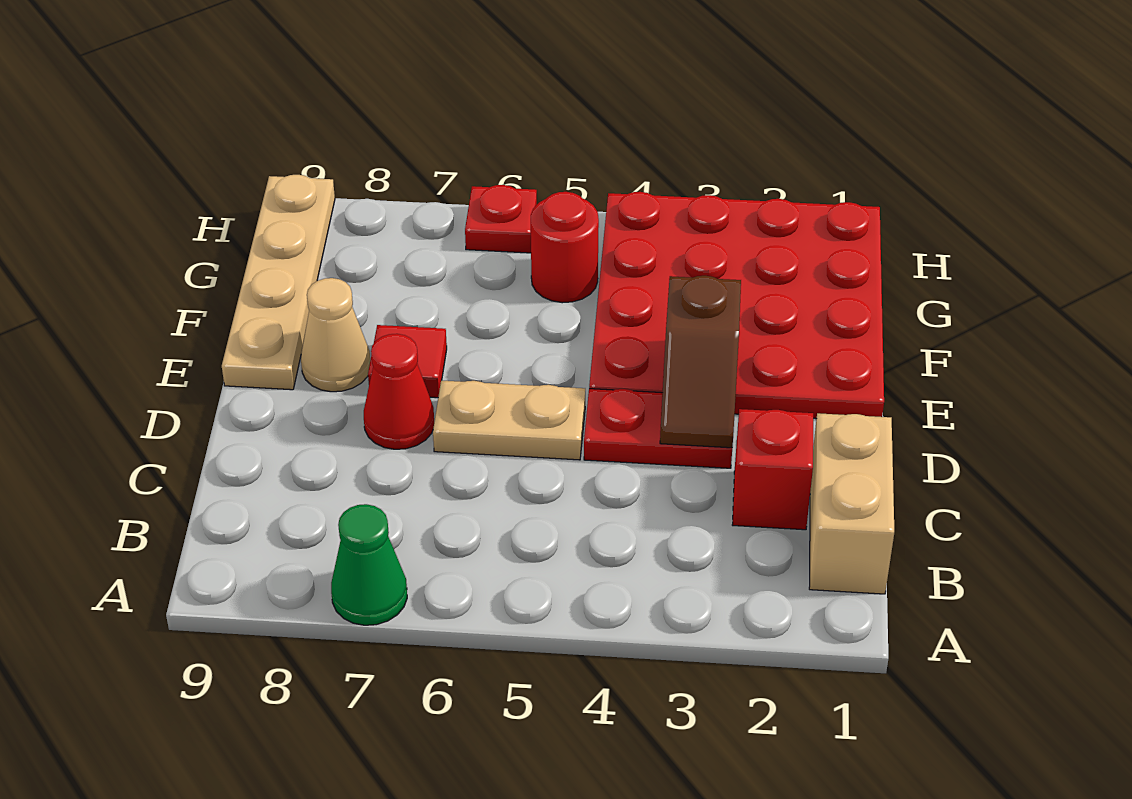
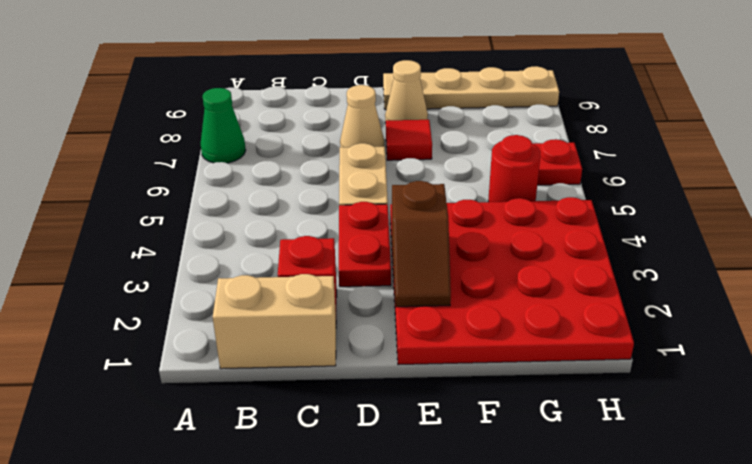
brown 1x2 slope [660,276,741,448] -> brown 1x2 slope turned to [392,181,451,307]
red 1x1 cone [364,334,434,449] -> tan 1x1 cone [340,85,384,147]

